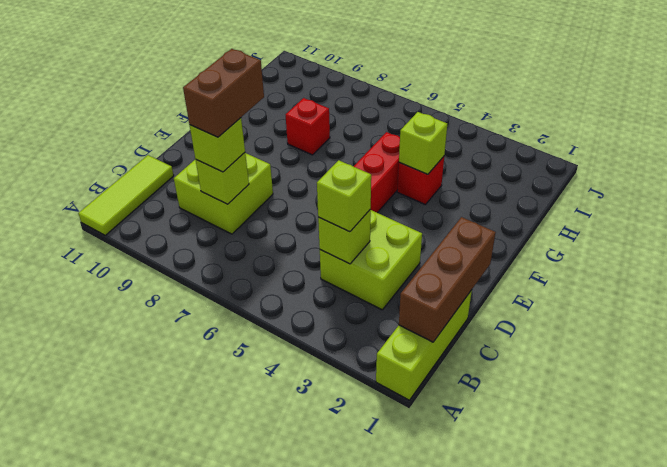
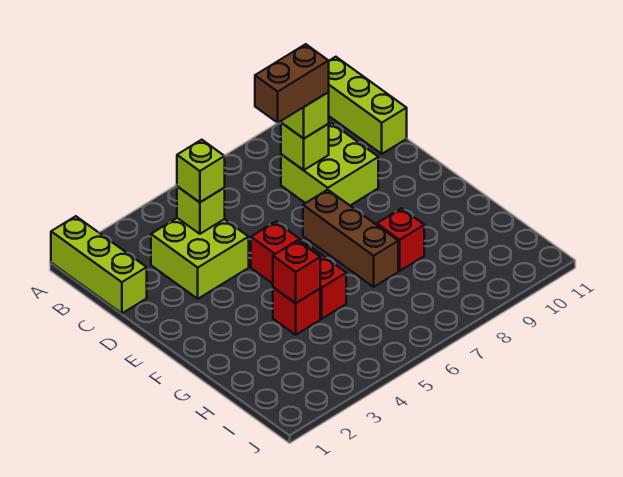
lime 1x3 tile [78,155,174,235] -> lime 1x3 brick [329,57,407,154]
brown 1x3 brick [399,217,496,342] -> brown 1x3 brick moved to [303,190,398,287]
brown 1x2 brick [183,49,264,137] -> brown 1x2 brick turned to [255,44,329,123]
lime 1x1 brick [399,112,447,174] -> red 1x1 brick [273,241,320,303]

